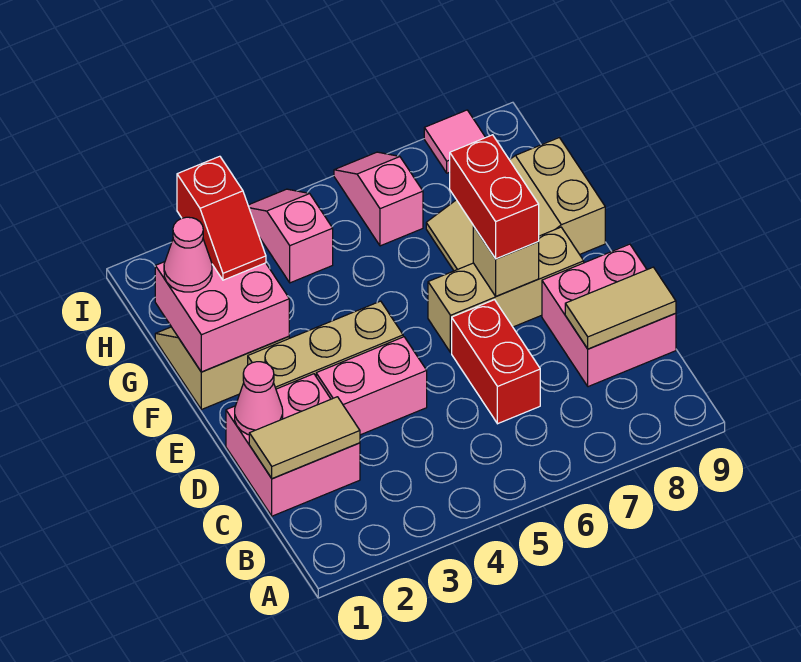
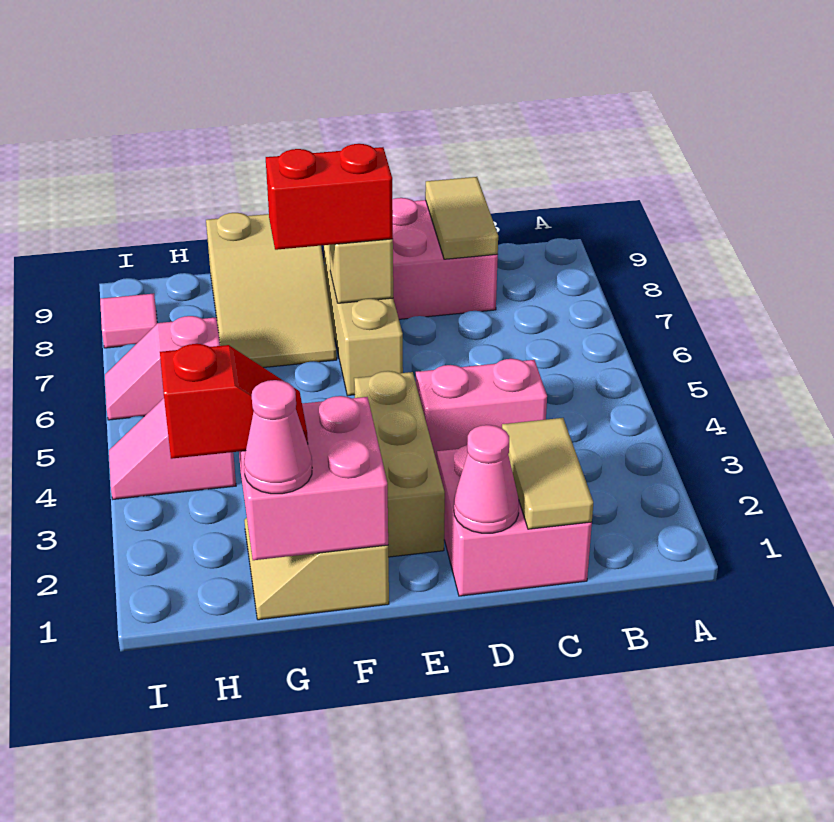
red 1x2 brick [452,300,540,424] -> none
pink 1x2 brick [316,337,427,435] -> pink 1x2 brick turned to [416,359,547,461]

